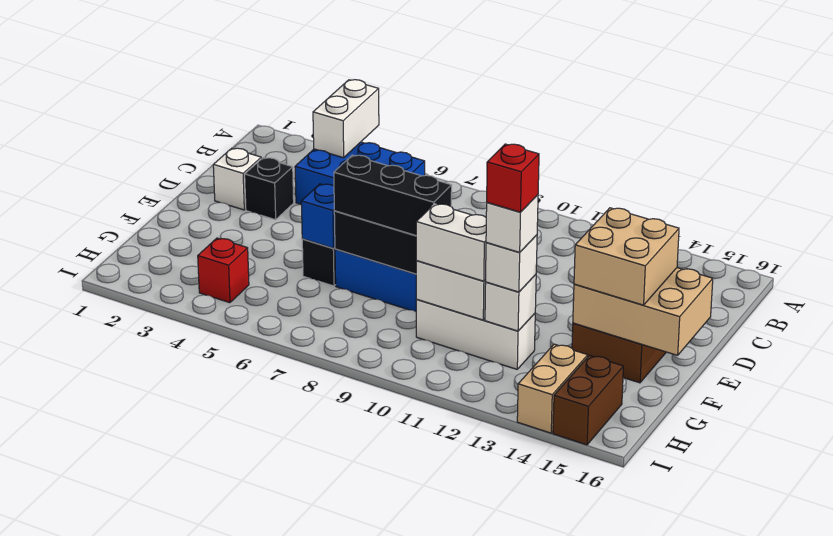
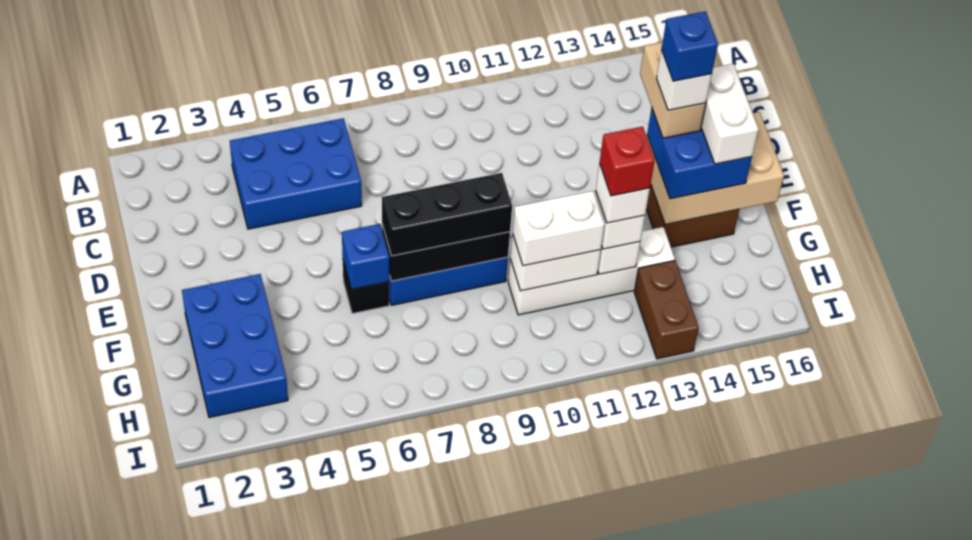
white 1x2 brick [313,80,379,158] -> white 1x2 brick moved to [701,64,759,164]
white 1x1 brick [213,148,261,210] -> white 1x1 brick moved to [657,50,712,110]
black 1x1 brick [245,158,294,220] -> none
tan 2x2 brick [574,208,679,305] -> blue 2x2 brick [647,108,752,199]
none -> blue 1x1 brick [661,11,718,81]
none -> blue 2x3 brick [182,274,288,418]
white 1x3 brick [416,300,535,369] -> white 1x4 brick [508,227,675,315]
red 1x1 brick [198,238,249,303] -> none
tan 1x2 brick [517,344,588,433] -> tan 1x2 brick moved to [640,42,706,138]
brown 1x2 brick [553,355,623,445] -> brown 1x2 brick moved to [634,261,699,359]

